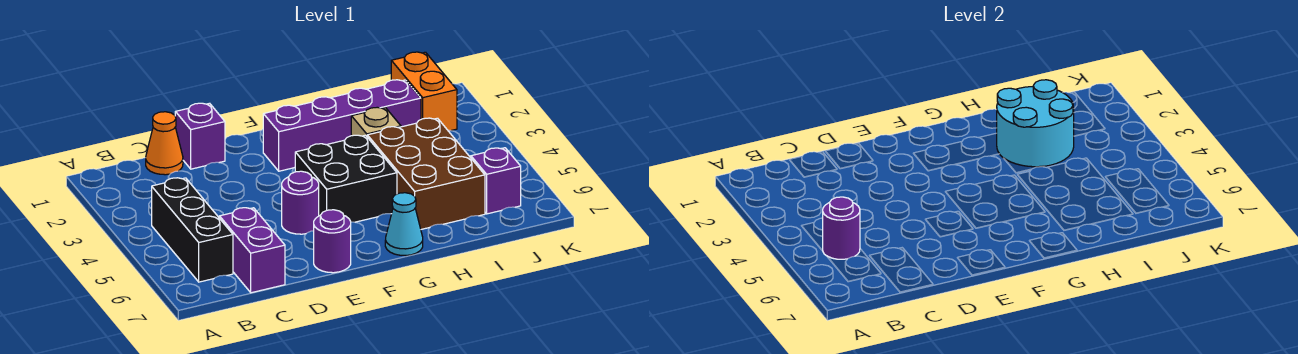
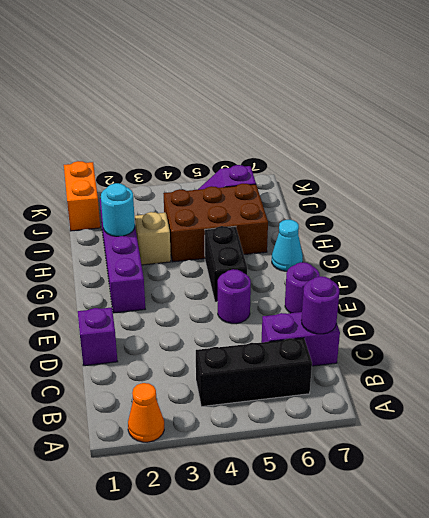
purple 1x1 round brick [823,197,860,259] -> purple 1x1 round brick moved to [302,276,339,334]
orange 1x1 cone [146,112,183,175] -> orange 1x1 cone moved to [128,383,164,442]
black 2x2 brick [295,135,397,222] -> black 1x2 brick [205,226,247,302]
cyan 2x2 round brick [997,80,1074,167] -> cyan 1x1 round brick [101,183,135,236]
orange 1x2 brick [391,52,457,131] -> orange 1x2 brick turned to [64,161,100,231]

